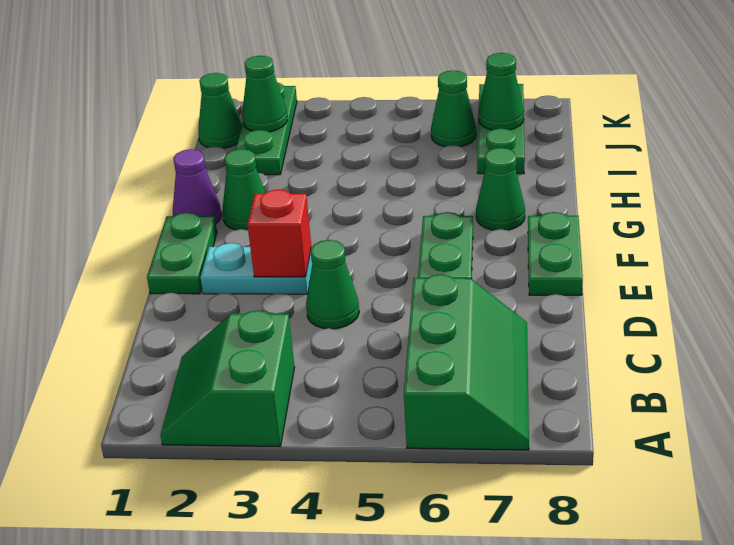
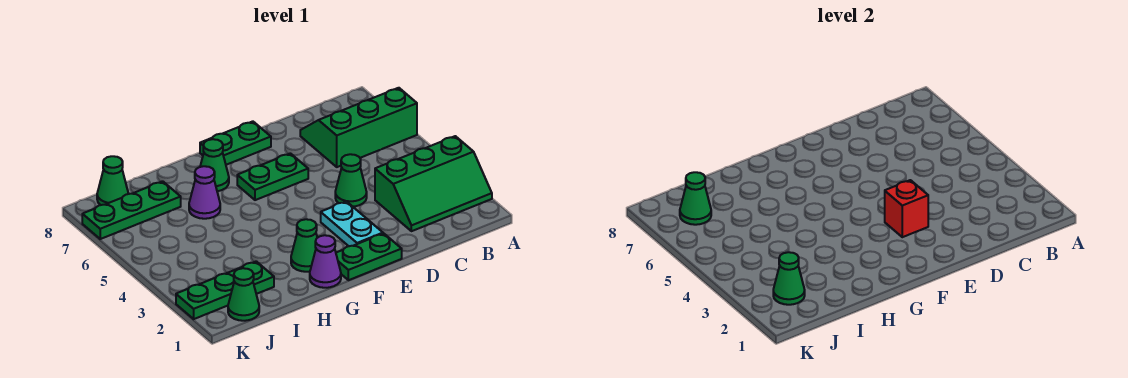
green 2x2 slope [160,310,295,447] -> green 2x3 slope [375,136,492,231]
none -> purple 1x1 cone [189,166,220,219]
green 1x1 cone [431,70,476,147] -> green 1x1 cone moved to [97,156,128,205]

